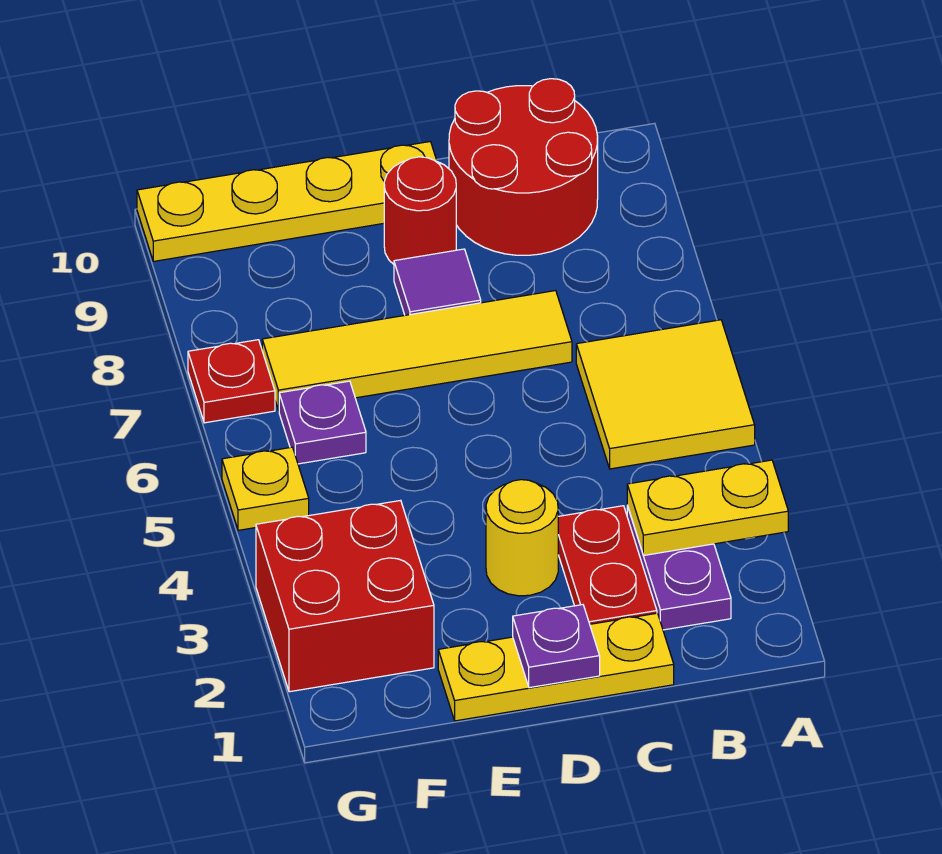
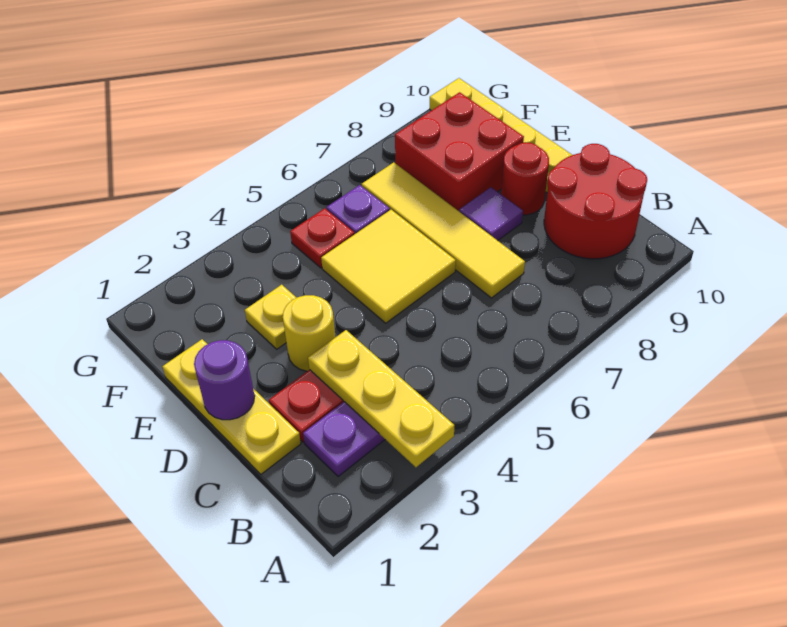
yellow 1x2 plate [627,460,788,556] -> yellow 1x3 plate [308,330,454,467]
yellow 2x2 tile [576,320,755,469] -> yellow 2x2 tile moved to [321,210,456,323]
purple 1x1 plate [513,605,600,688] -> purple 1x1 round brick [194,340,255,420]
red 2x2 brick [256,500,434,692] -> red 2x2 brick moved to [395,92,524,211]
yellow 1x1 plate [222,447,309,530] -> yellow 1x1 plate moved to [245,285,297,349]
red 1x1 plate [188,340,275,423] -> red 1x1 plate moved to [290,208,354,268]

